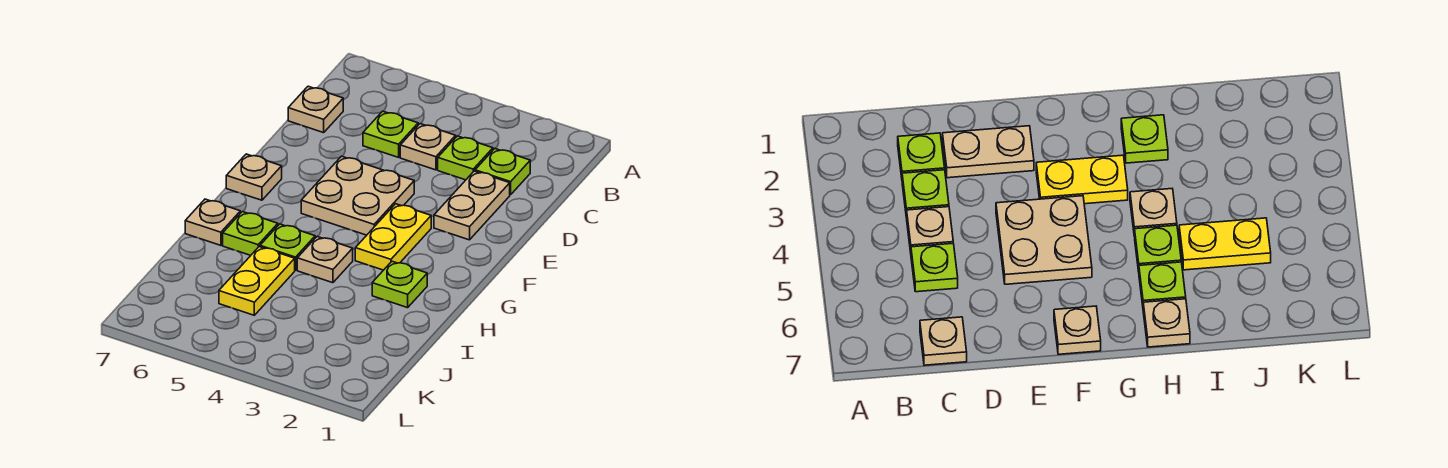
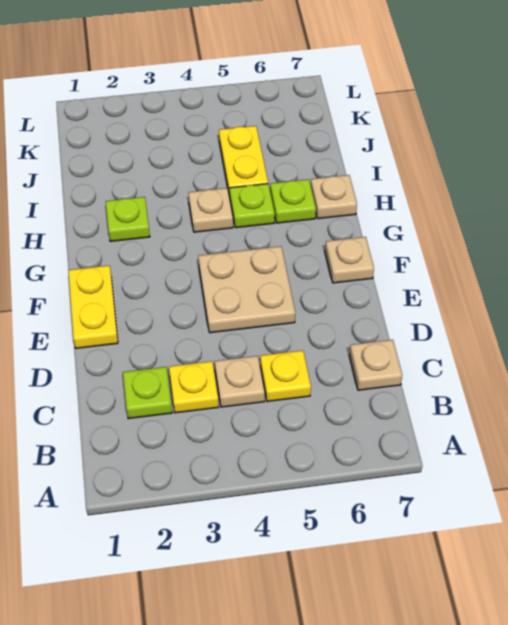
lime 1x1 plate [438,136,493,180] -> yellow 1x1 plate [169,361,219,413]
lime 1x1 plate [363,111,418,157] -> yellow 1x1 plate [260,350,311,402]
tan 1x2 plate [434,171,510,240] -> none
yellow 1x2 plate [355,204,431,270] -> yellow 1x2 plate moved to [68,265,118,348]

